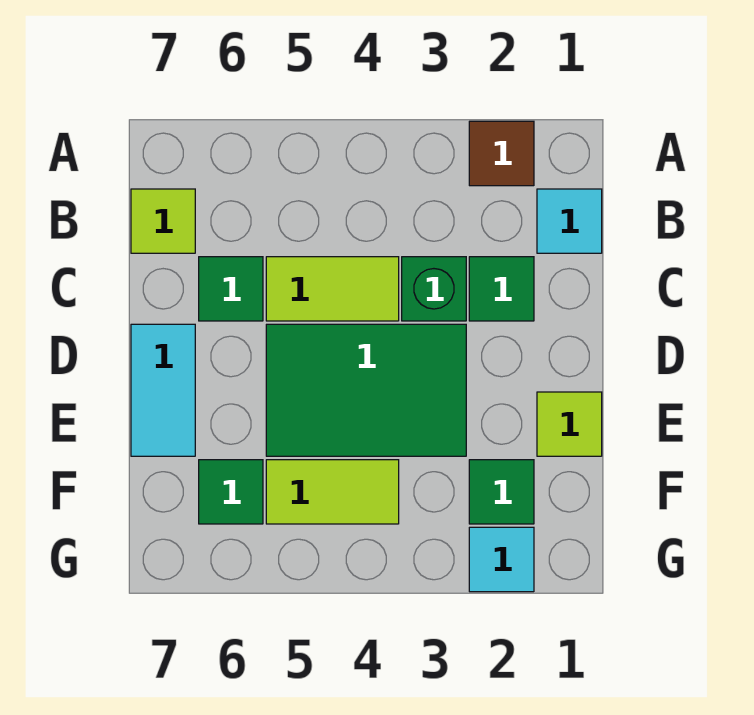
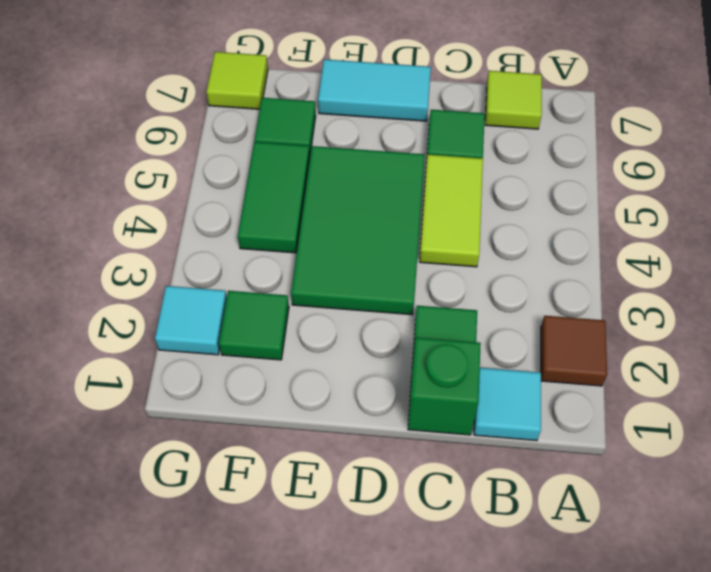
green 1x1 brick [402,257,466,321] -> green 1x1 brick moved to [408,338,481,435]
lime 1x1 tile [537,392,602,456] -> lime 1x1 tile moved to [207,52,268,109]
lime 1x2 tile [266,460,399,524] -> green 1x2 tile [238,142,310,253]

